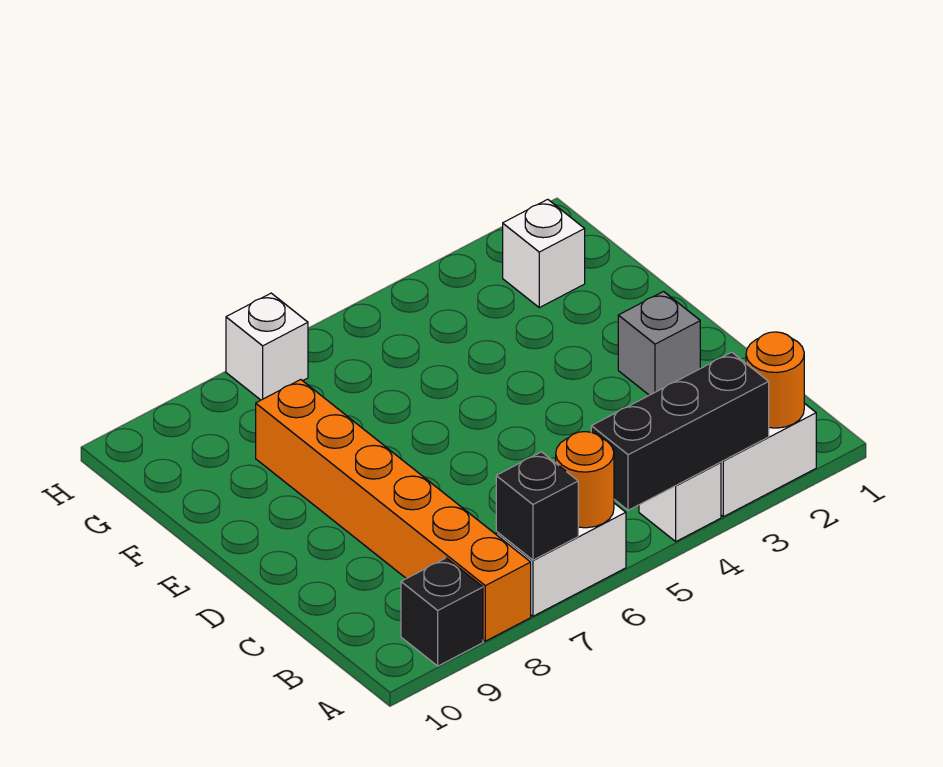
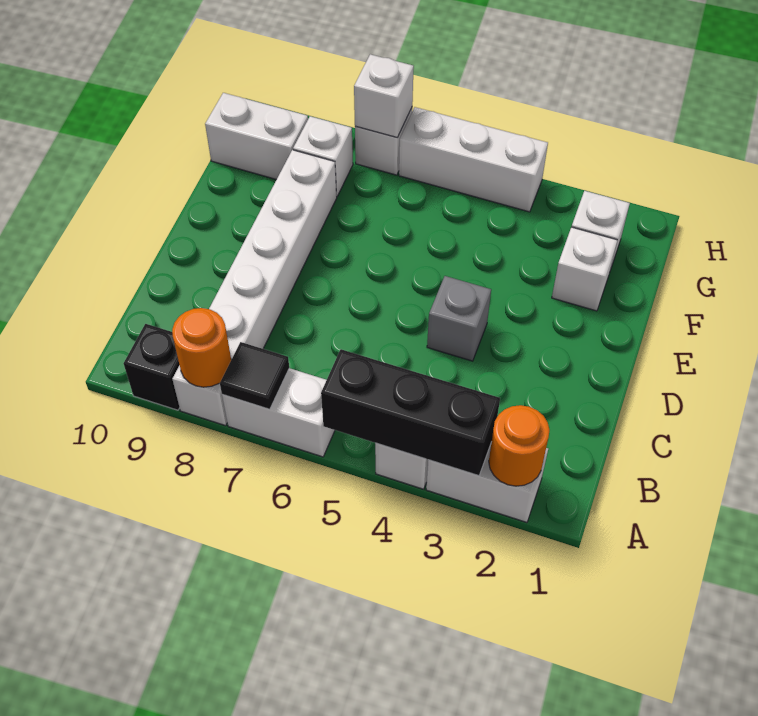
orange 1x1 round brick [556,432,614,528] -> orange 1x1 round brick moved to [172,308,231,387]
black 1x1 brick [496,452,578,560] -> black 1x1 tile [220,342,289,409]
orange 1x6 brick [256,380,531,641] -> white 1x6 brick [172,150,337,426]
grey 1x1 brick [618,292,700,395] -> grey 1x1 brick moved to [427,276,491,361]
none -> white 1x1 brick [552,227,618,311]
none -> white 1x1 brick [293,116,353,197]
none -> white 1x2 brick [205,93,308,180]
none -> white 1x3 brick [399,107,548,212]
none -> white 1x1 brick [354,54,414,138]

